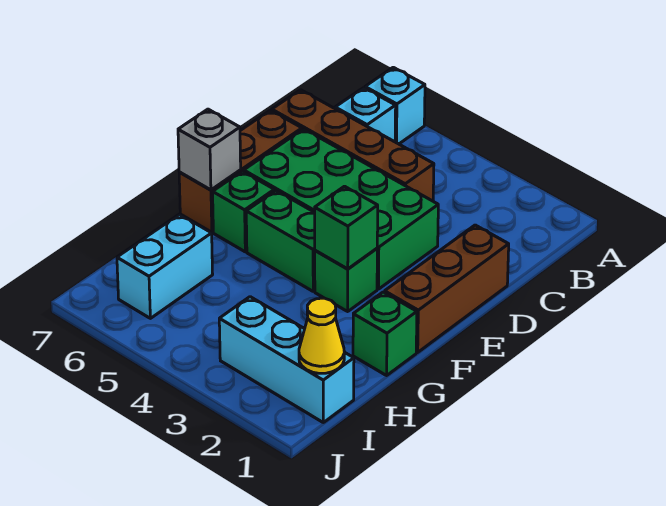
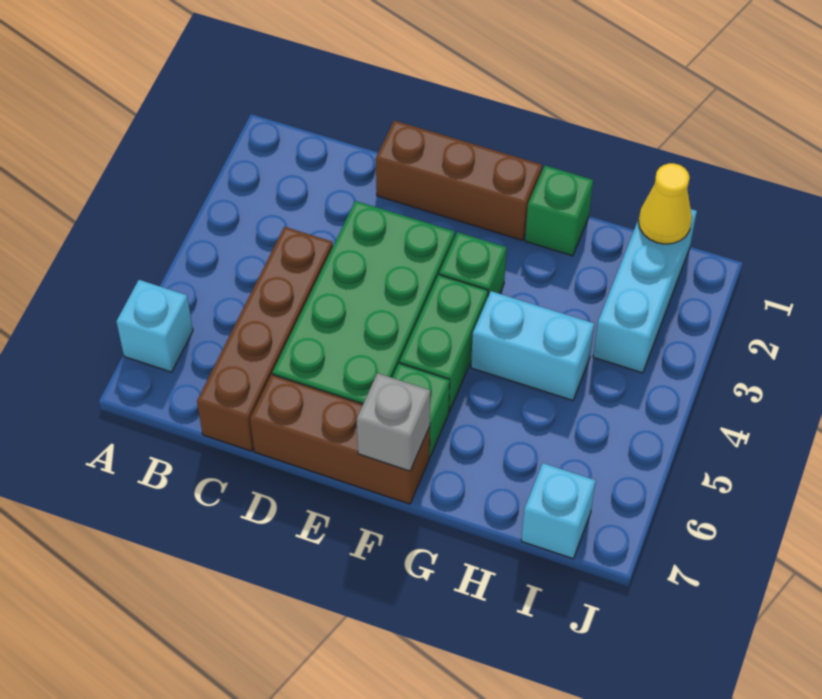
cyan 1x1 brick [335,88,396,142] -> cyan 1x1 brick moved to [521,463,596,559]
green 1x1 brick [315,186,378,269] -> none
cyan 1x2 brick [117,214,213,318] -> cyan 1x2 brick moved to [471,291,594,401]

